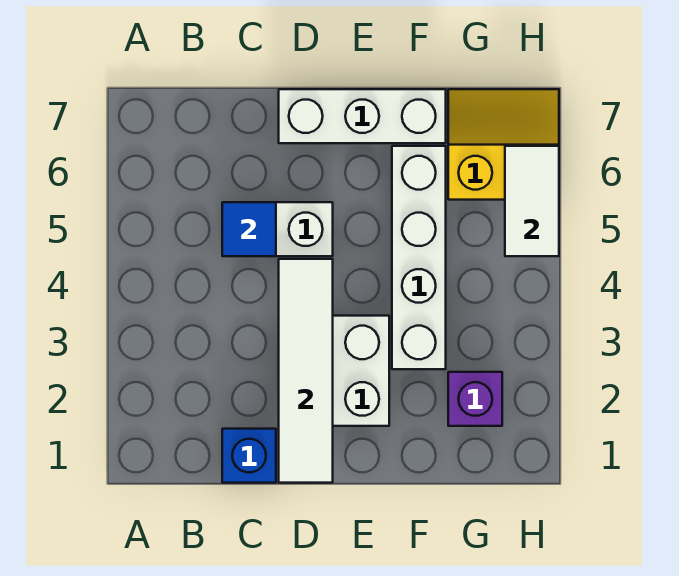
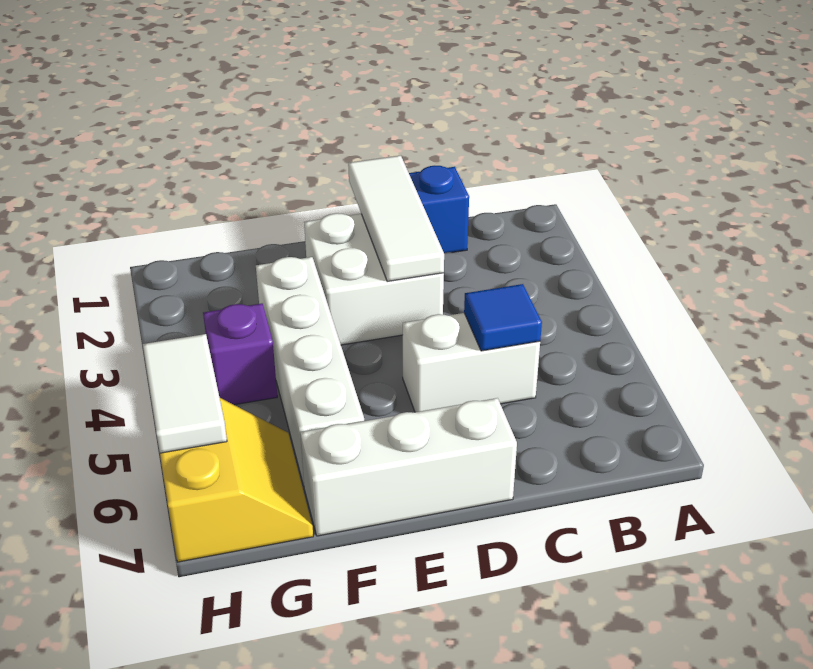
white 1x4 tile [279,259,333,483] -> white 1x3 tile [348,156,444,282]
purple 1x1 brick [448,372,502,426] -> purple 1x1 brick moved to [203,303,277,405]
yellow 2x2 slope [448,89,559,200] -> yellow 2x2 slope turned to [160,398,313,562]

